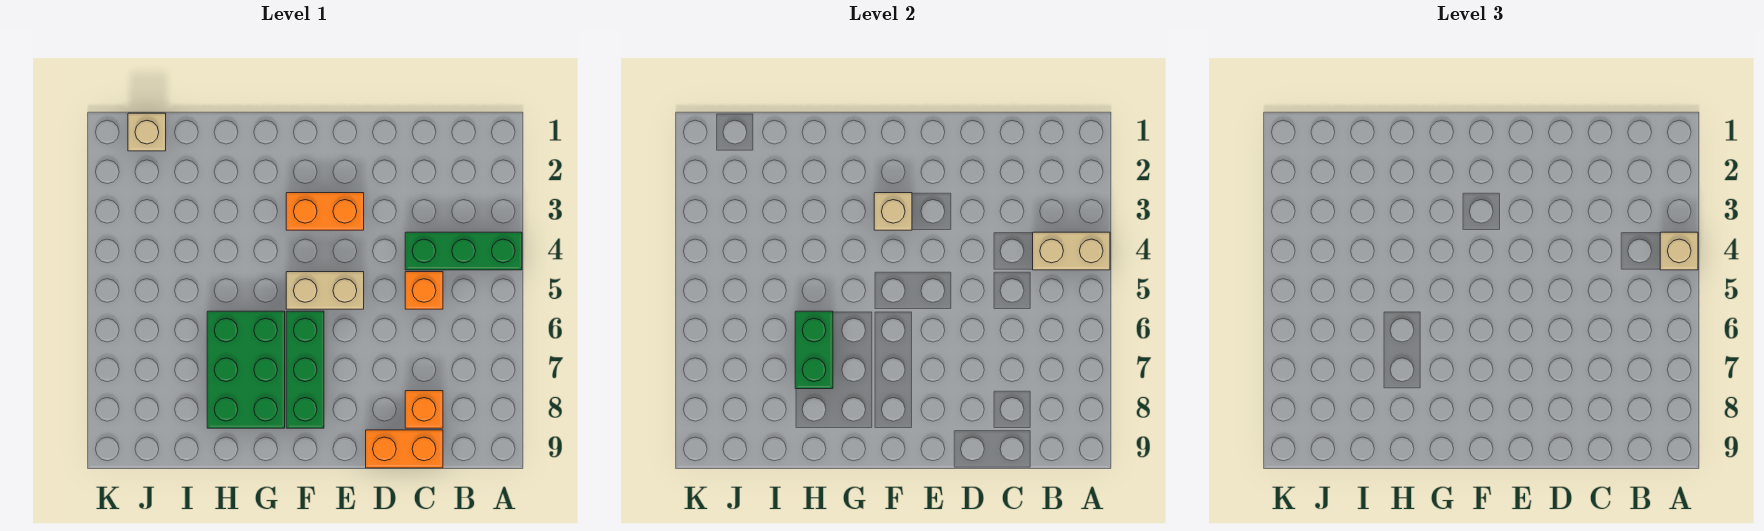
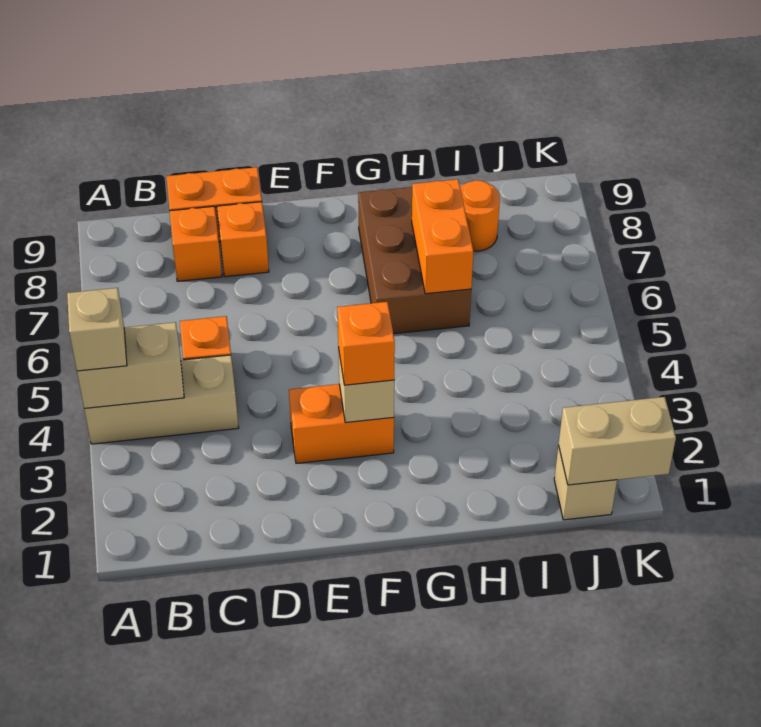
green 1x3 brick [405,232,522,270] -> tan 1x3 brick [84,355,239,444]
none -> orange 1x1 brick [217,202,269,277]
tan 1x2 brick [286,272,364,309] -> tan 1x2 brick moved to [559,397,676,485]
none -> orange 1x1 brick [337,302,395,385]
green 1x3 brick [286,311,324,428] -> none
green 2x3 brick [207,311,285,428] -> brown 2x3 brick [358,187,471,334]
green 1x2 brick [795,311,833,389] -> orange 1x2 brick [412,179,473,294]
none -> orange 1x1 round brick [460,180,500,251]

